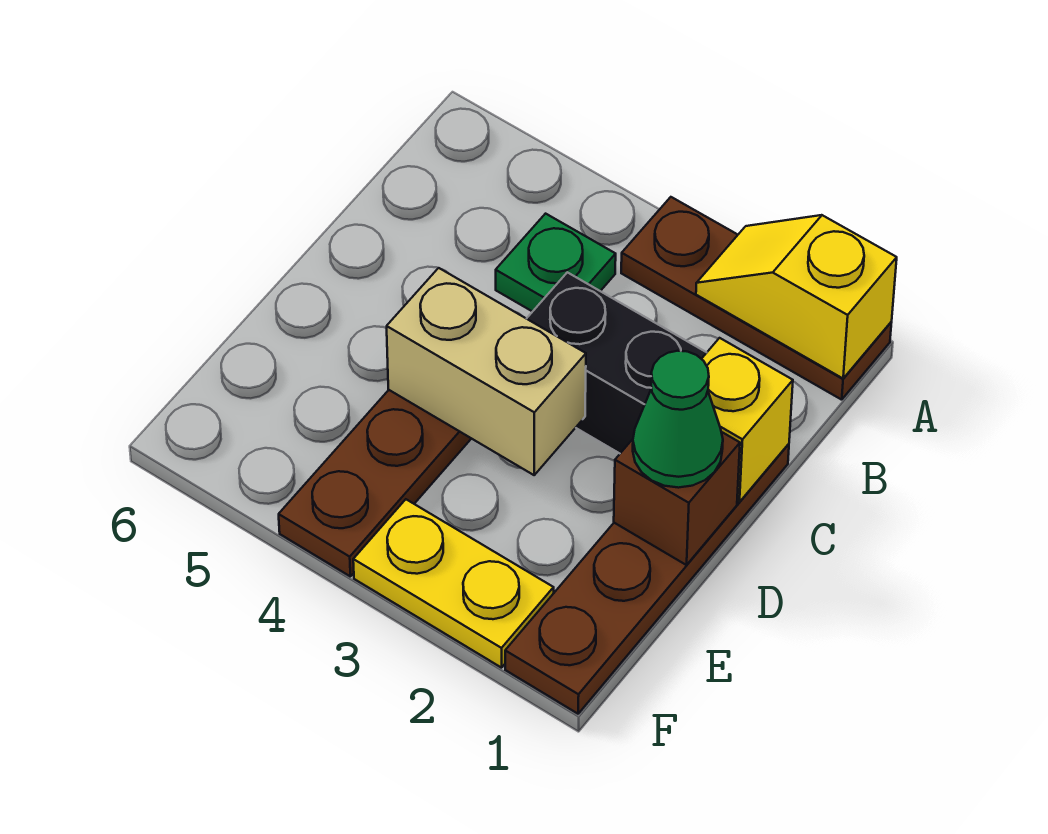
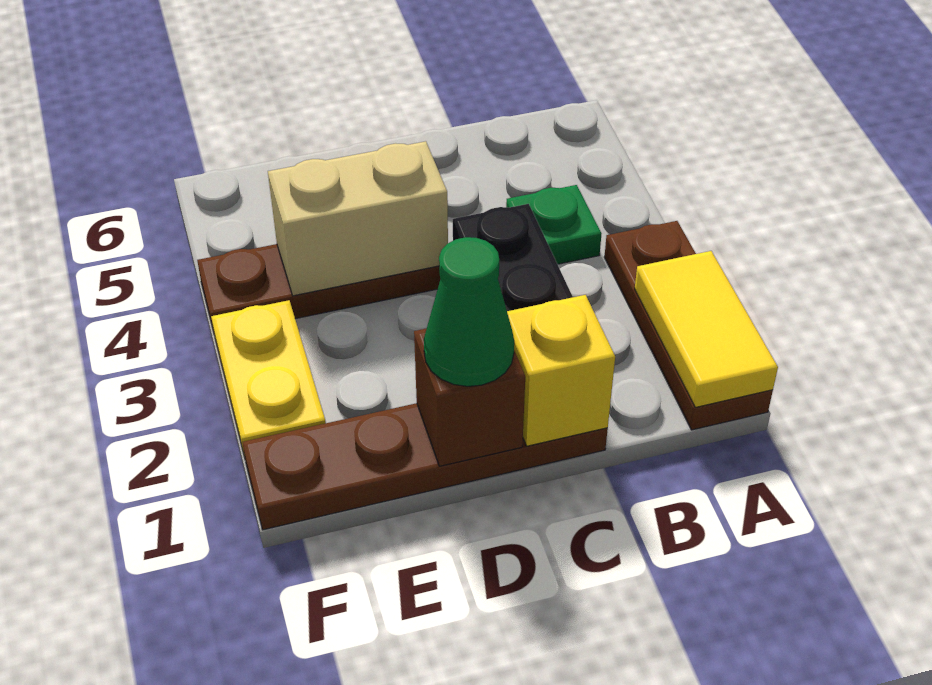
yellow 1x2 slope [696,215,897,378] -> yellow 1x2 tile [635,251,778,407]
tan 1x2 brick [387,268,586,475] -> tan 1x2 brick turned to [268,141,448,296]

